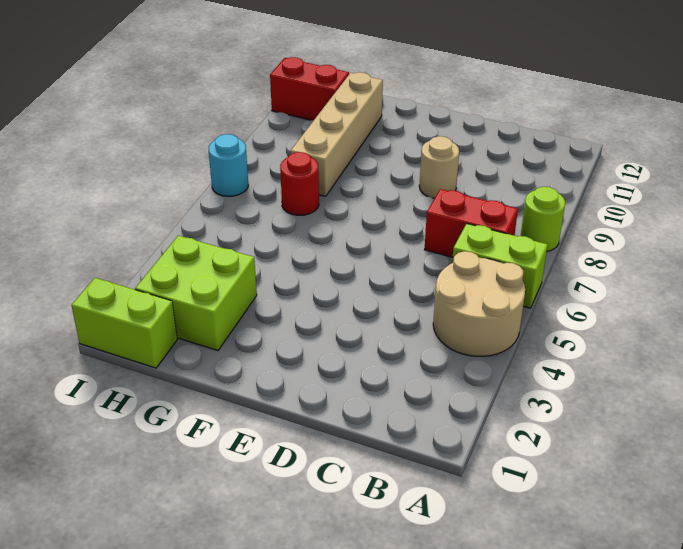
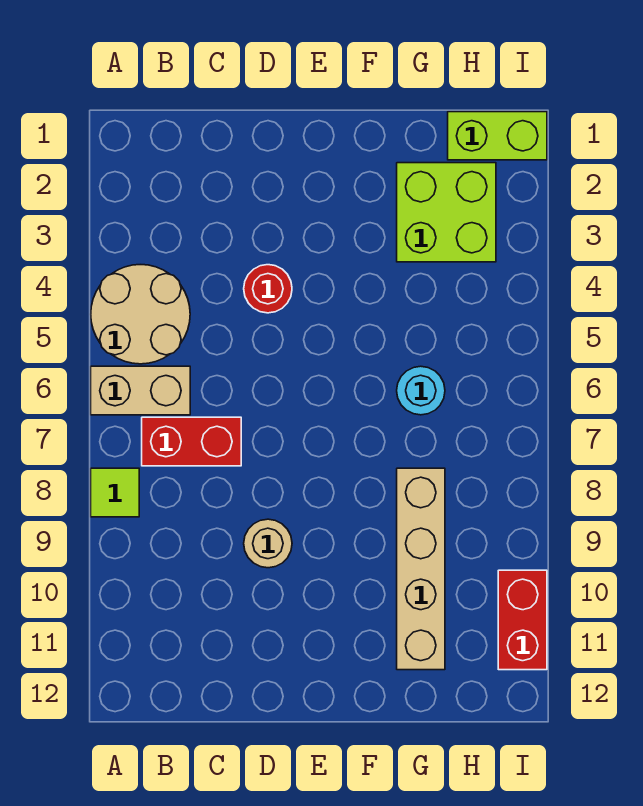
lime 1x2 brick [452,224,548,308] -> tan 1x2 brick [91,366,190,415]
lime 1x1 round brick [521,187,565,251] -> lime 1x1 tile [91,468,139,517]
red 1x1 round brick [280,152,319,215] -> red 1x1 round brick moved to [244,265,292,313]
red 1x2 brick [270,57,349,120] -> red 1x2 brick turned to [498,570,547,670]
cyan 1x1 round brick [209,134,248,196] -> cyan 1x1 round brick moved to [397,366,445,415]

